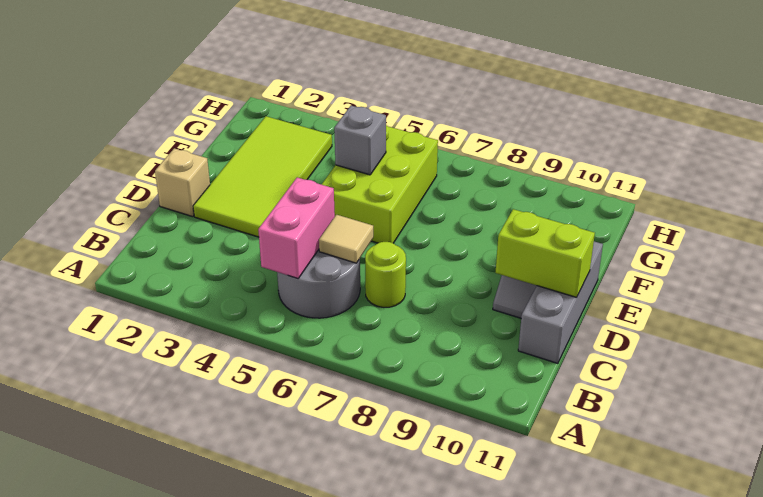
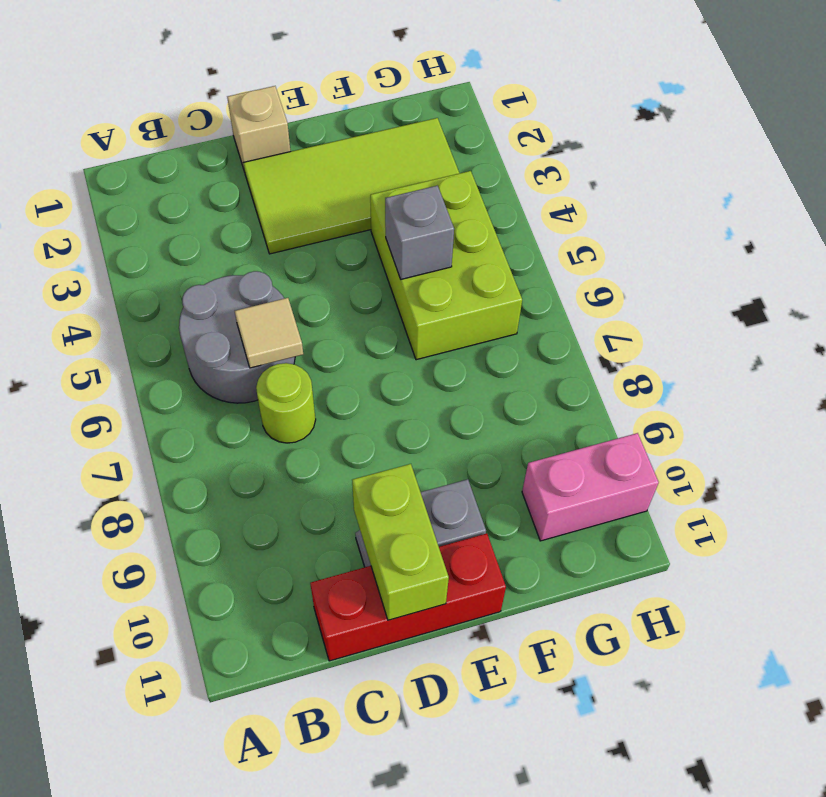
pink 1x2 brick [258,178,335,279] -> pink 1x2 brick moved to [522,433,659,541]
grey 1x3 brick [518,241,603,363] -> red 1x3 brick [310,533,506,661]
lime 2x3 brick [322,125,438,243] -> lime 2x3 brick turned to [370,171,522,360]

